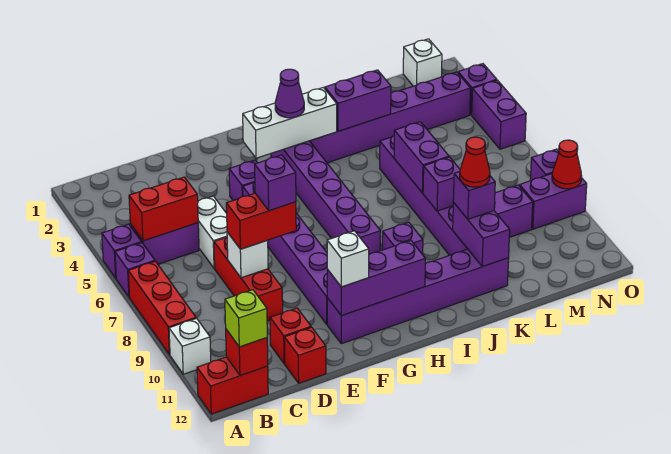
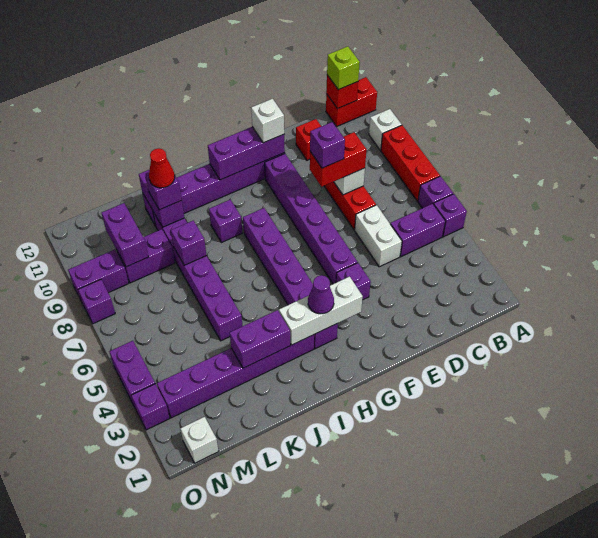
red 1x2 brick [129,177,198,241] -> none
red 1x1 brick [284,327,326,383] -> none
purple 1x2 brick [394,122,449,193] -> purple 1x2 brick moved to [102,203,148,267]
red 1x1 cone [552,140,582,189] -> none

